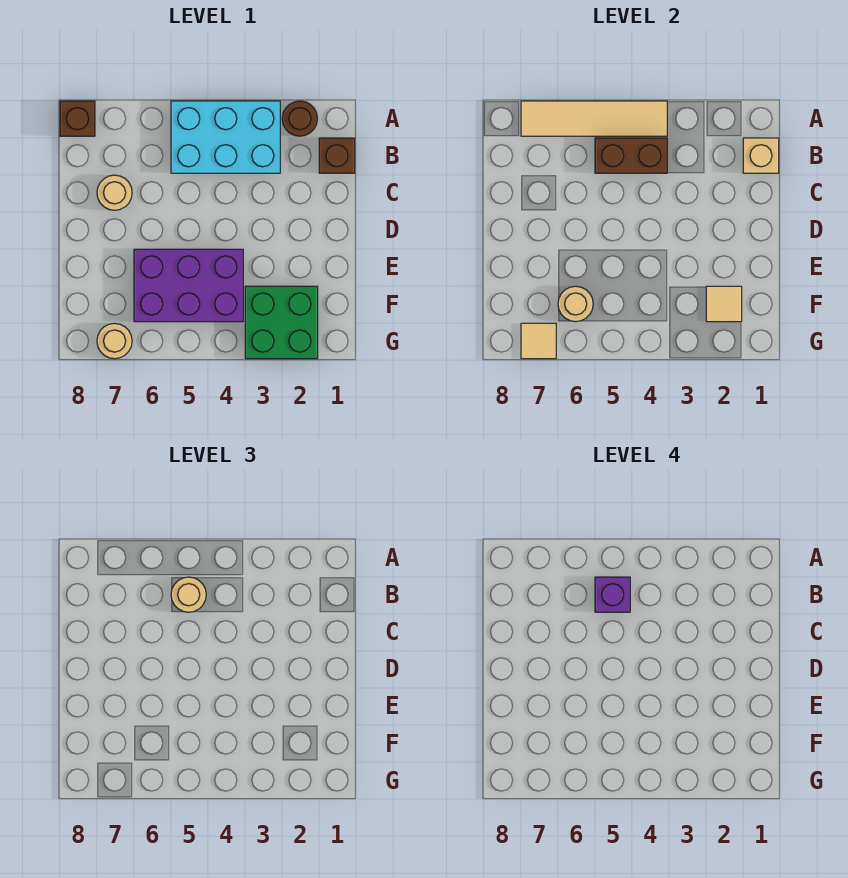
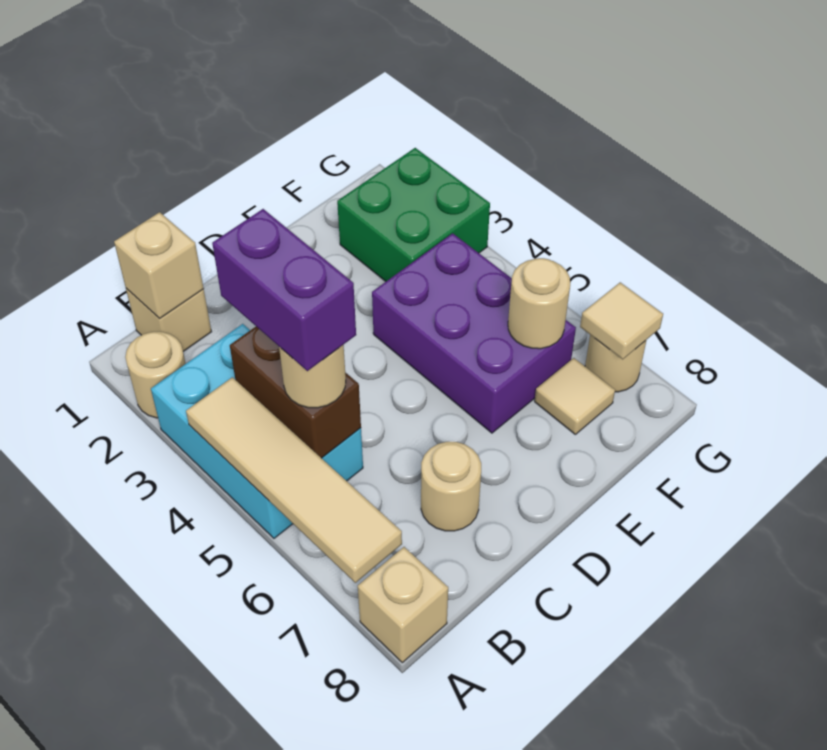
brown 1x1 round brick [282,101,318,136] -> tan 1x1 round brick [125,332,186,418]
brown 1x1 brick [60,101,95,136] -> tan 1x1 brick [358,547,448,663]
brown 1x1 brick [319,138,355,173] -> tan 1x1 brick [126,288,211,351]
purple 1x1 brick [595,577,630,612] -> purple 1x2 brick [212,209,356,371]
tan 1x1 tile [706,286,742,322] -> tan 1x1 tile moved to [535,358,615,434]

